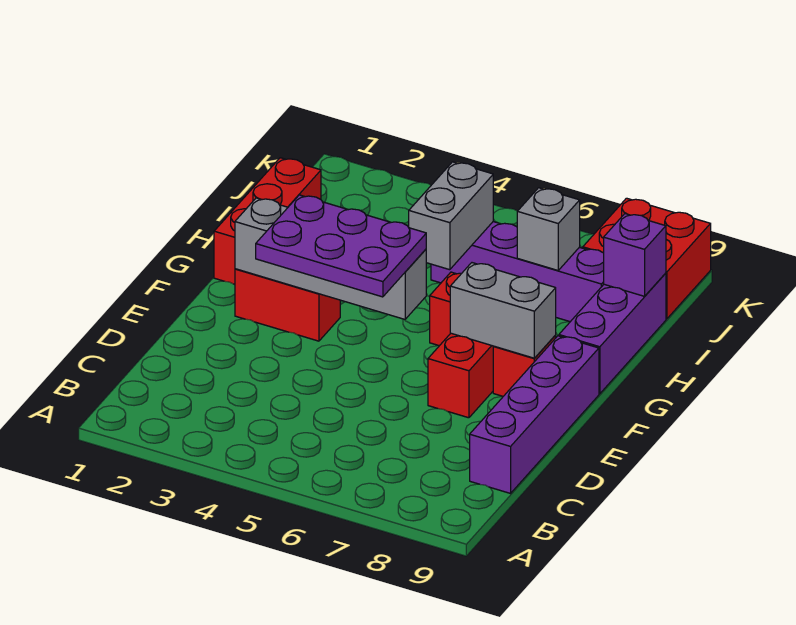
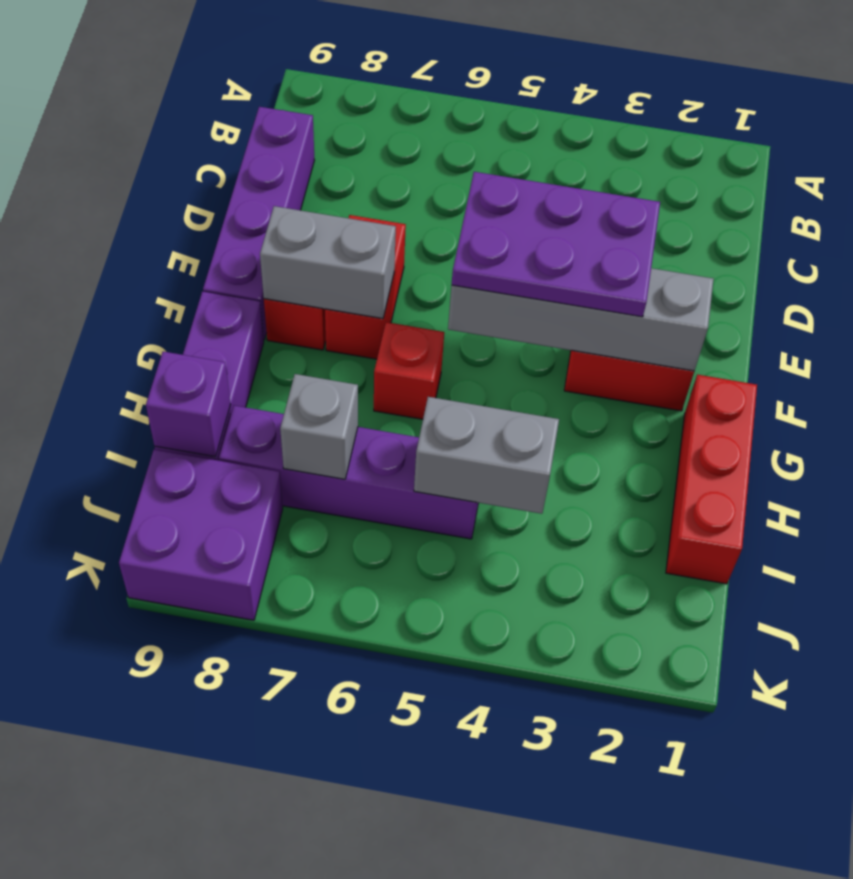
grey 1x2 brick [409,162,493,270] -> grey 1x2 brick turned to [414,397,559,514]
red 2x2 brick [583,198,711,319] -> purple 2x2 brick [119,449,283,620]

